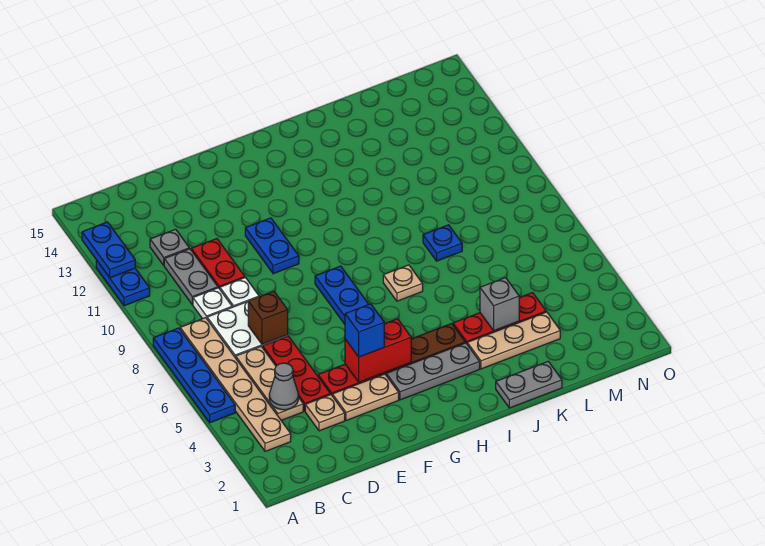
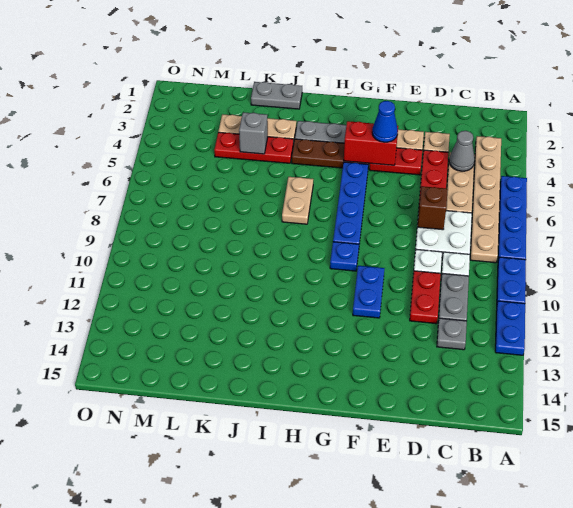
blue 1x2 plate [82,222,135,278] -> blue 1x2 plate moved to [497,257,526,303]
blue 1x1 brick [345,304,384,357] -> blue 1x1 cone [372,101,398,142]
tan 1x1 plate [383,265,423,301] -> tan 1x2 plate [282,177,313,224]
blue 1x1 plate [423,225,462,261] -> blue 1x1 plate moved to [330,242,359,271]

